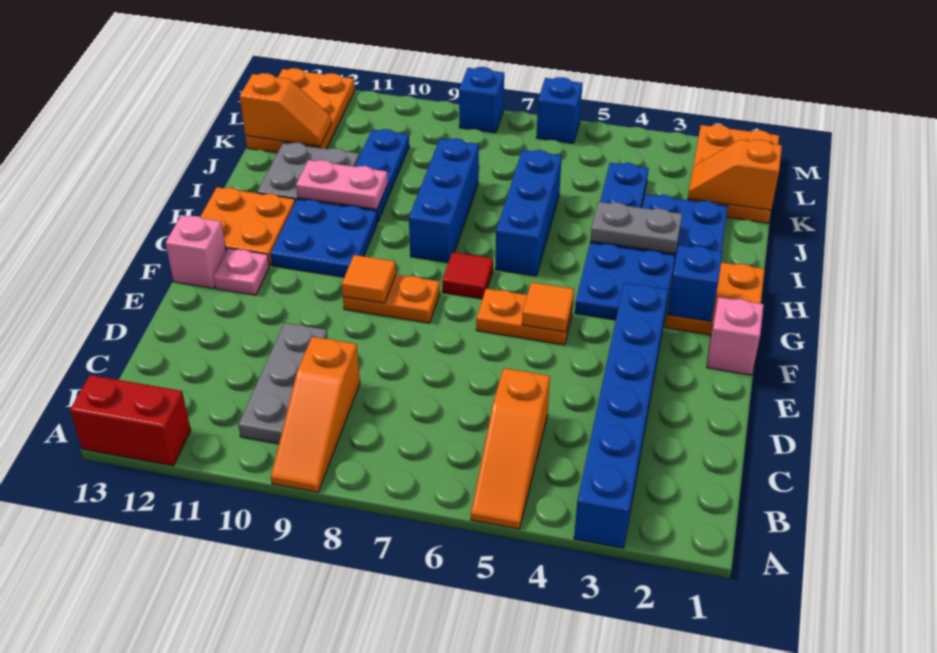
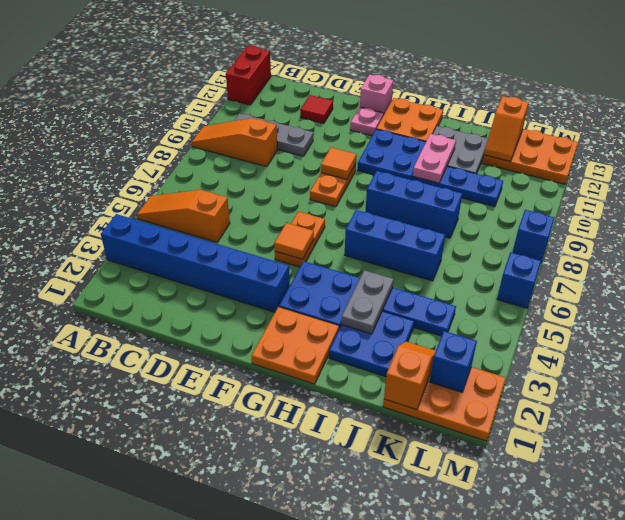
pink 1x1 brick [707,297,764,375] -> none
blue 1x1 brick [667,245,723,322] -> blue 1x1 brick moved to [429,331,477,392]
red 1x1 tile [442,252,493,299] -> red 1x1 tile moved to [300,95,333,124]

